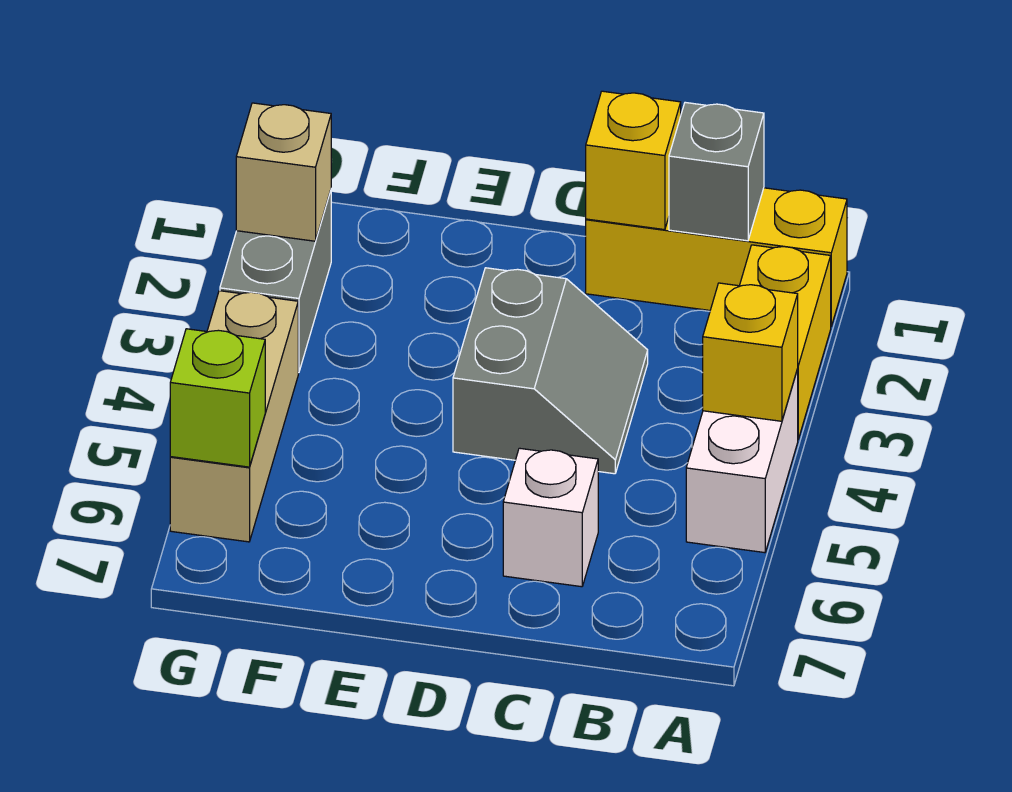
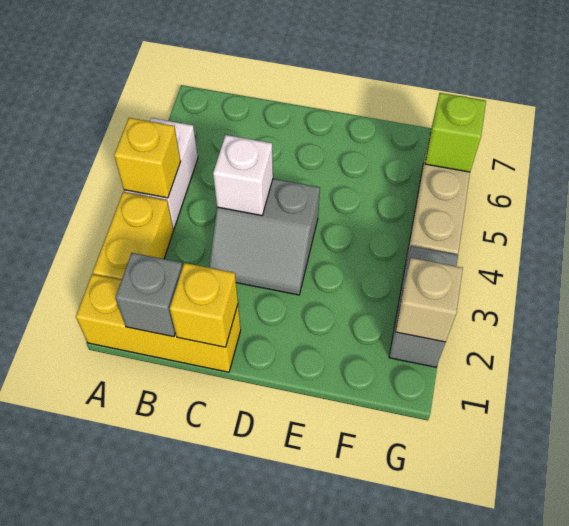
grey 2x2 slope [453,268,648,474] -> grey 2x2 slope turned to [209,179,320,295]
white 1x1 brick [503,448,598,587] -> white 1x1 brick moved to [213,135,273,215]

